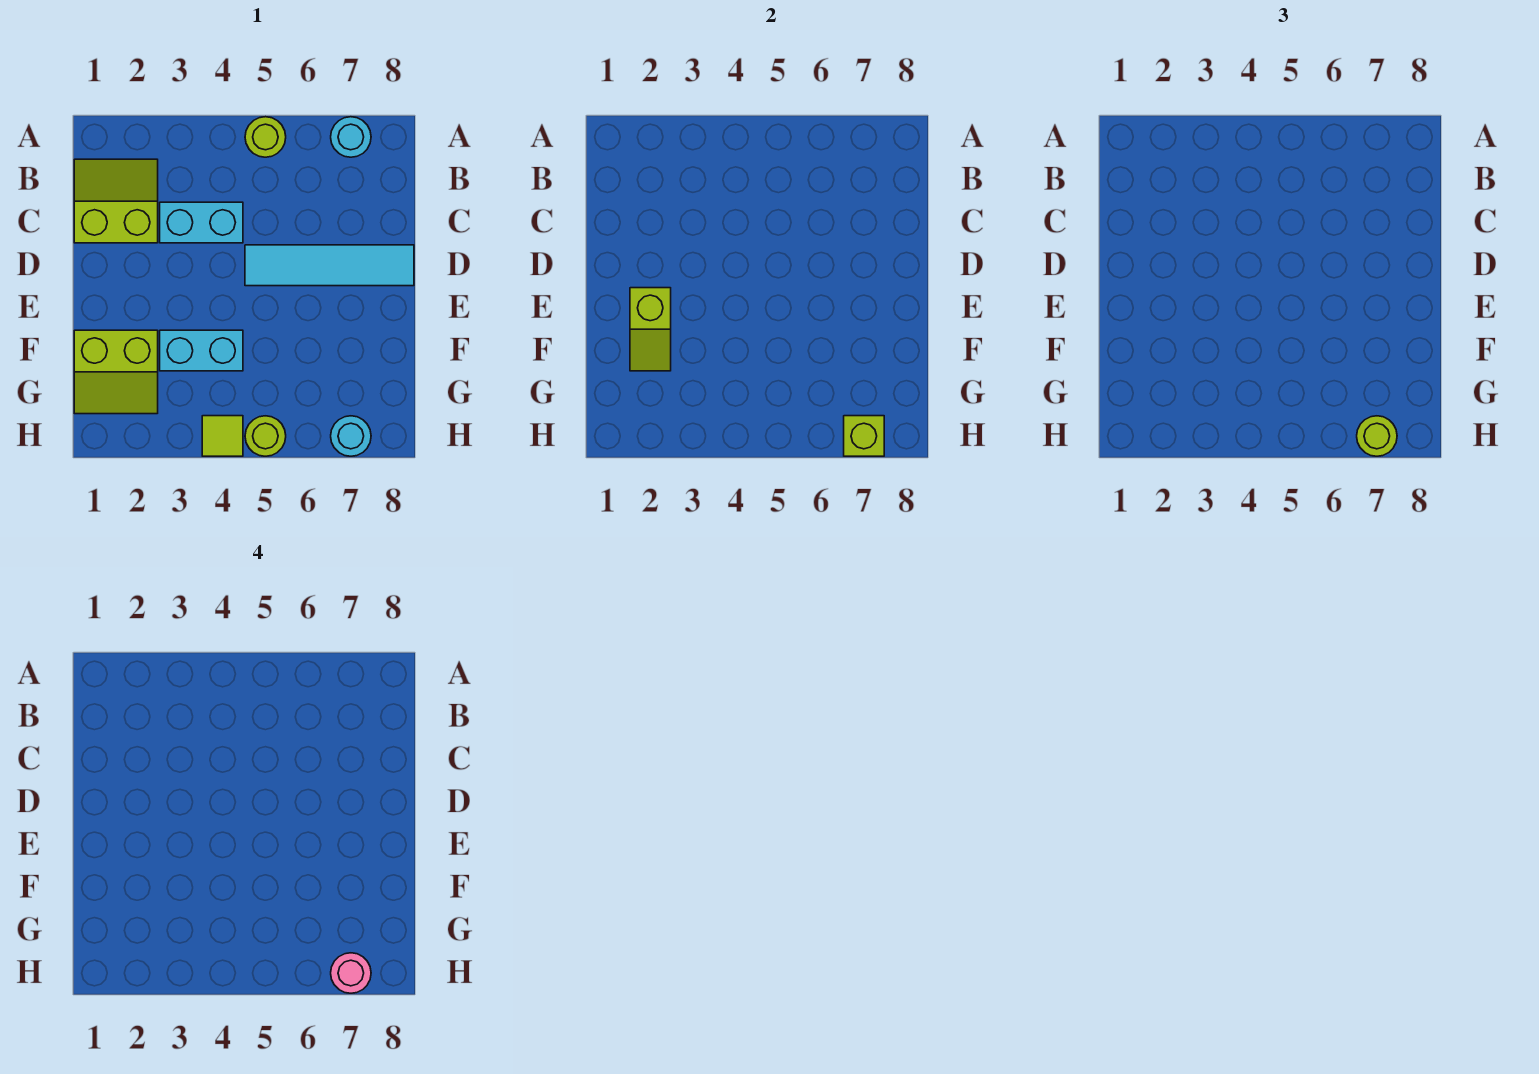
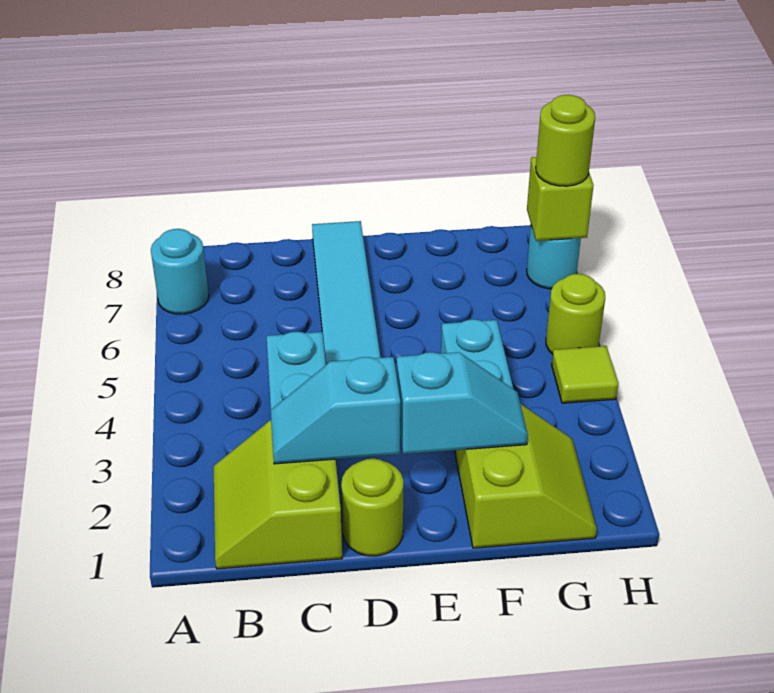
lime 1x1 round brick [245,117,286,157] -> lime 1x1 round brick moved to [341,459,404,556]
none -> cyan 1x2 slope [271,357,400,464]
lime 1x2 slope [630,288,671,371] -> cyan 1x2 slope [397,352,528,454]
pink 1x1 round brick [331,953,371,993] -> none

